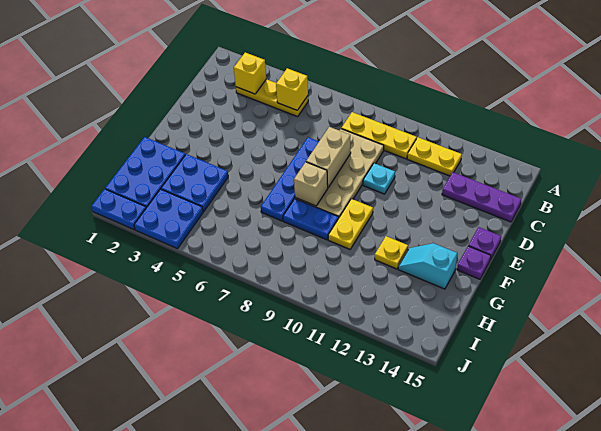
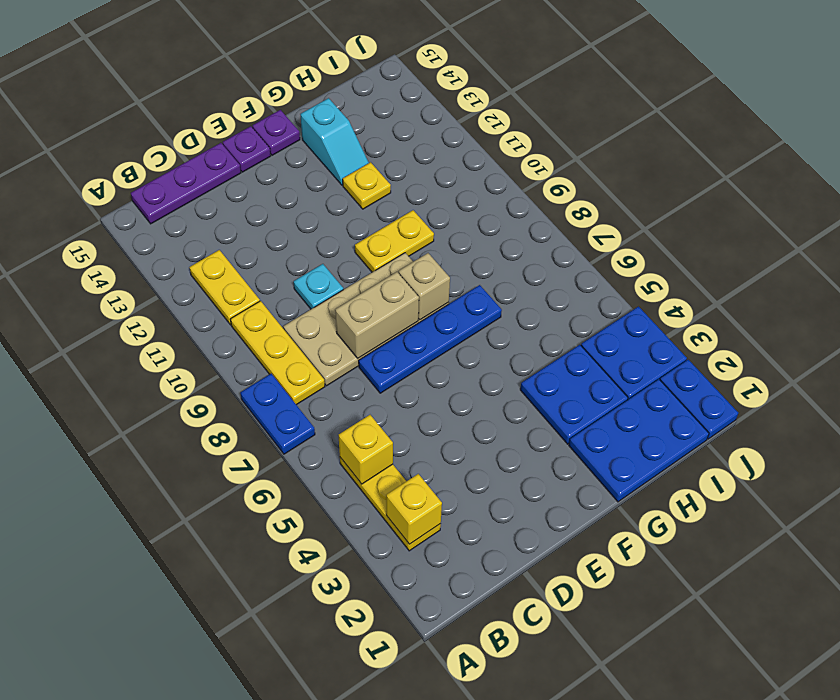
purple 1x3 plate [442,172,521,222] -> purple 1x3 plate turned to [131,143,241,224]
blue 1x2 plate [283,199,339,240] -> blue 1x2 plate moved to [240,374,315,454]

